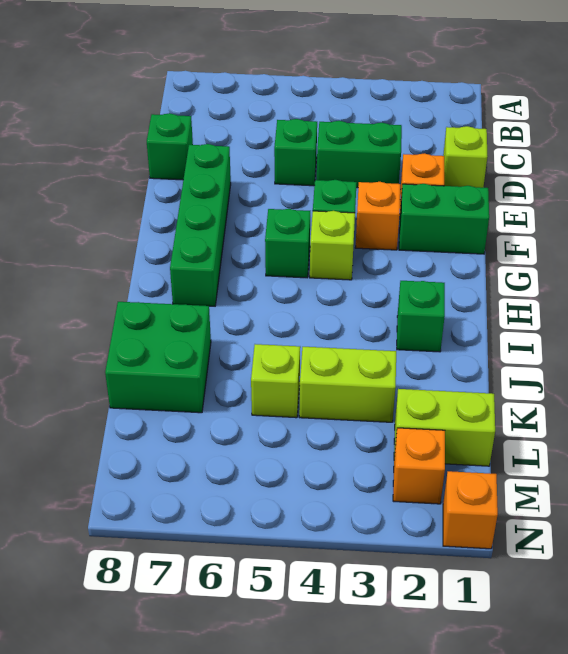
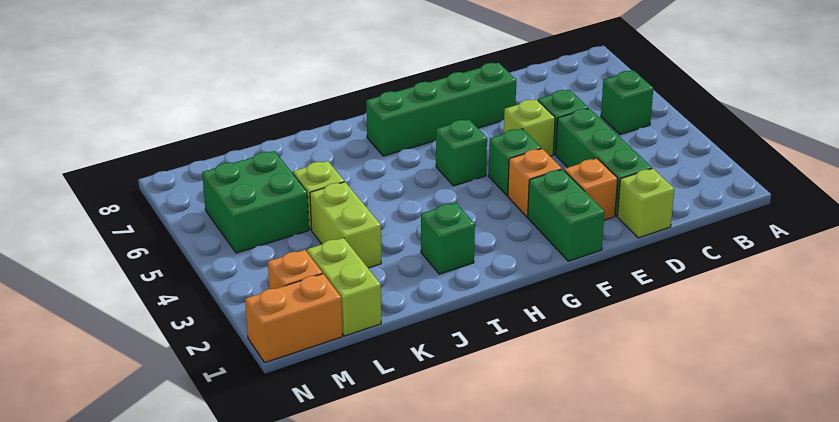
green 1x2 brick [317,121,402,188] -> green 1x3 brick [556,108,652,216]
green 1x1 brick [147,113,193,180] -> green 1x1 brick moved to [601,71,653,134]
lime 1x1 brick [310,211,355,280] -> lime 1x1 brick moved to [504,99,555,156]
green 2x2 brick [105,302,211,413] -> green 2x2 brick moved to [202,151,309,253]
orange 1x1 brick [443,471,498,549] -> orange 1x2 brick [245,274,342,363]

